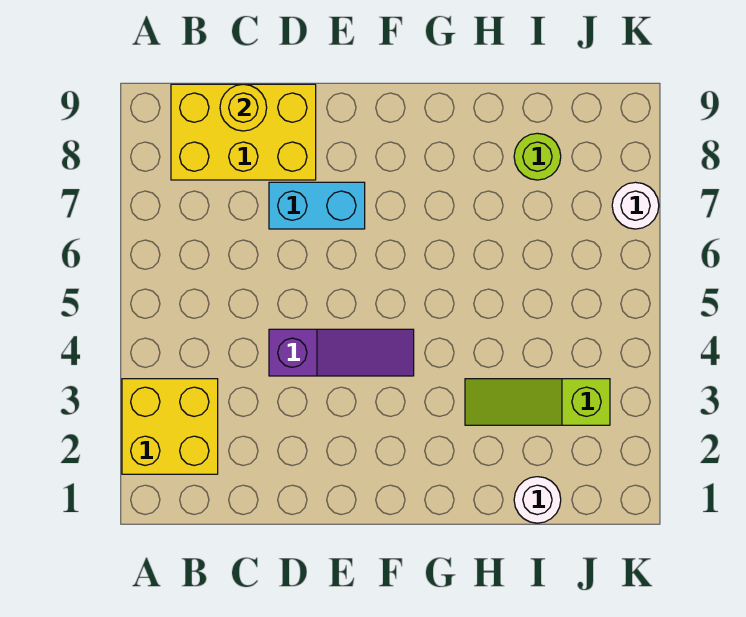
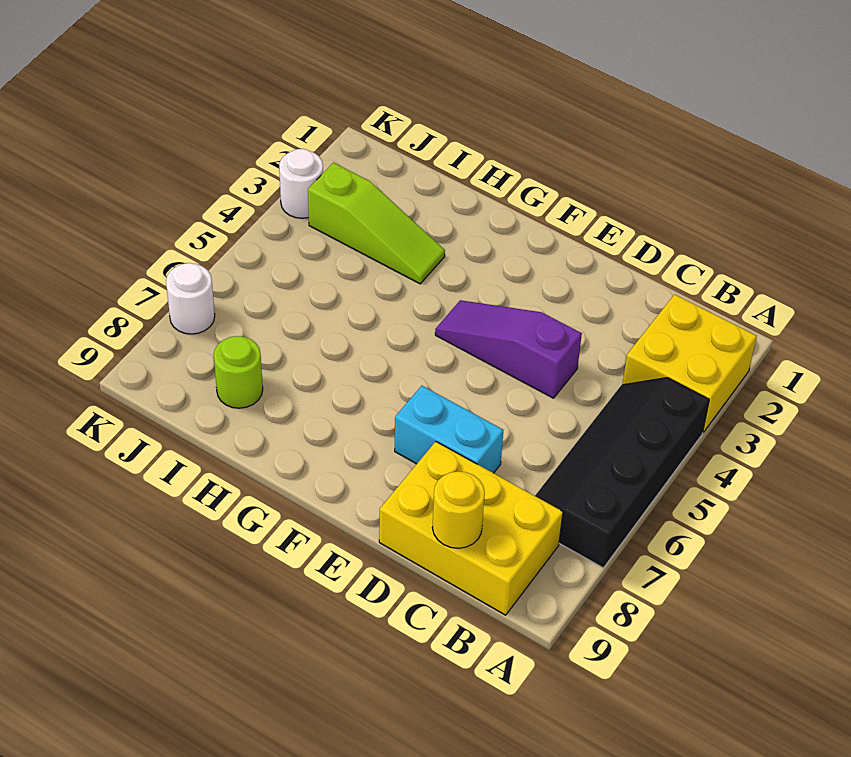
none -> black 2x4 slope [535,378,709,568]
white 1x1 round brick [514,477,561,523] -> white 1x1 round brick moved to [279,149,323,218]

